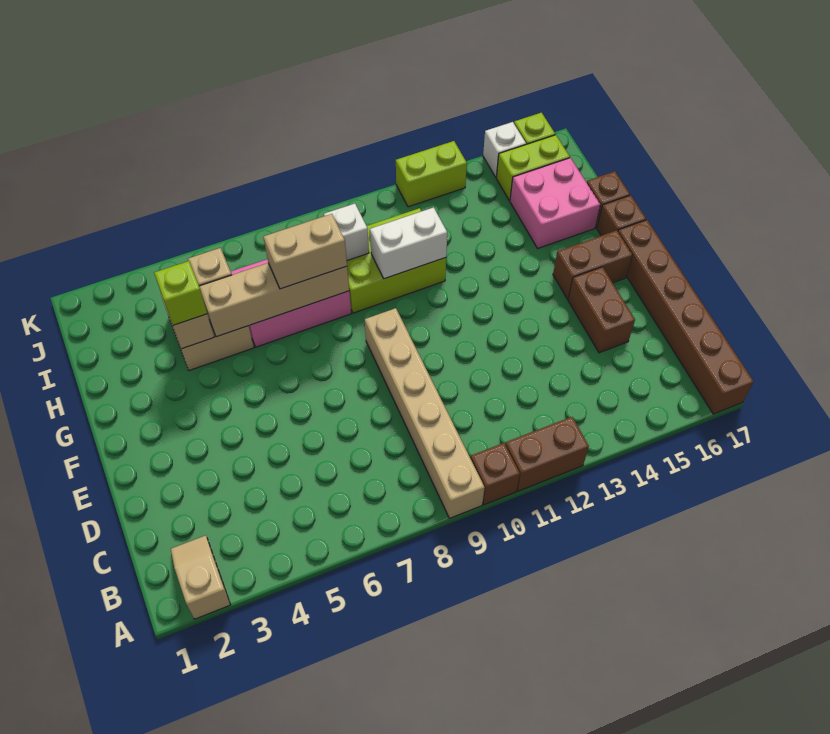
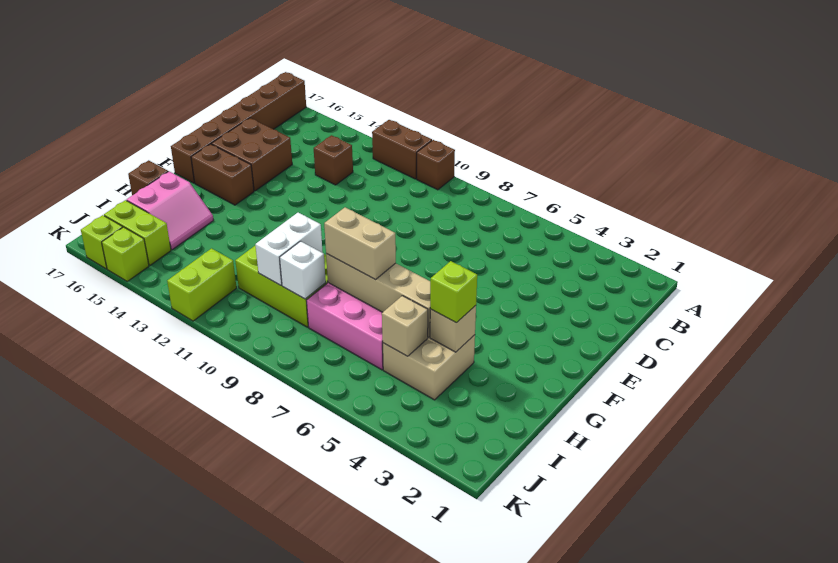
tan 1x2 slope [171,535,230,619] -> none
tan 1x6 brick [365,308,485,518] -> none
brown 1x2 brick [568,267,635,353] -> brown 2x2 brick [212,118,292,191]
brown 1x1 brick [597,195,646,236] -> brown 1x1 brick moved to [314,135,353,185]
white 1x2 brick [370,207,447,279] -> white 1x2 brick turned to [255,213,323,285]
pink 2x2 brick [510,158,600,248] -> pink 2x2 slope [127,171,214,250]
lime 1x2 brick [396,141,467,207] -> lime 1x2 brick turned to [167,248,237,321]
white 1x1 brick [483,122,526,177] -> lime 1x1 brick [102,227,149,281]

